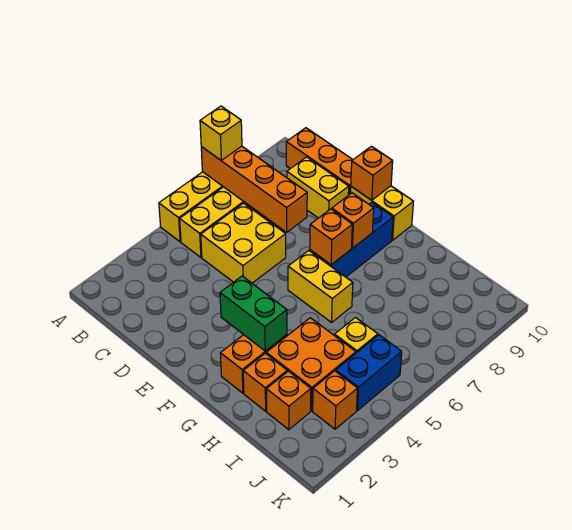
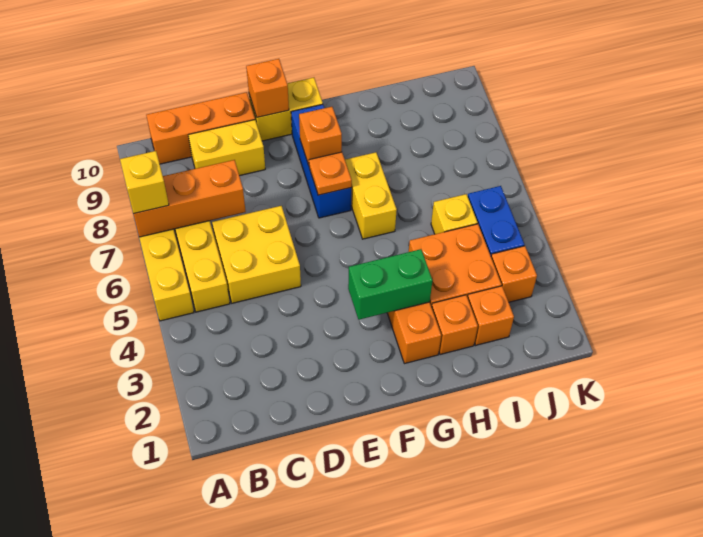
orange 1x4 brick [201,146,307,232] -> orange 1x3 brick [133,160,246,237]
yellow 1x2 brick [288,251,353,322] -> yellow 1x2 brick turned to [345,152,397,239]
orange 1x1 brick [310,209,352,265] -> orange 1x1 plate [309,152,352,195]

